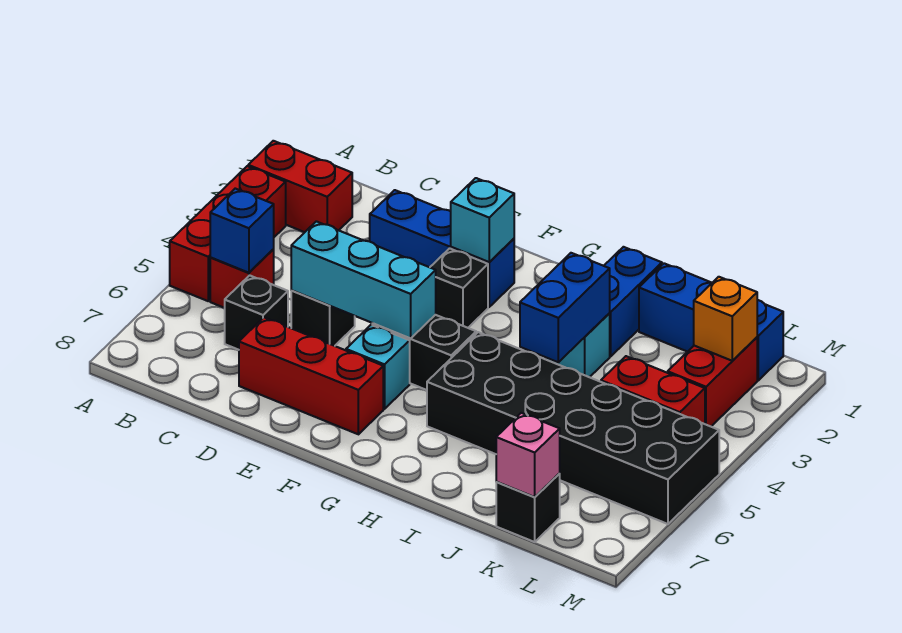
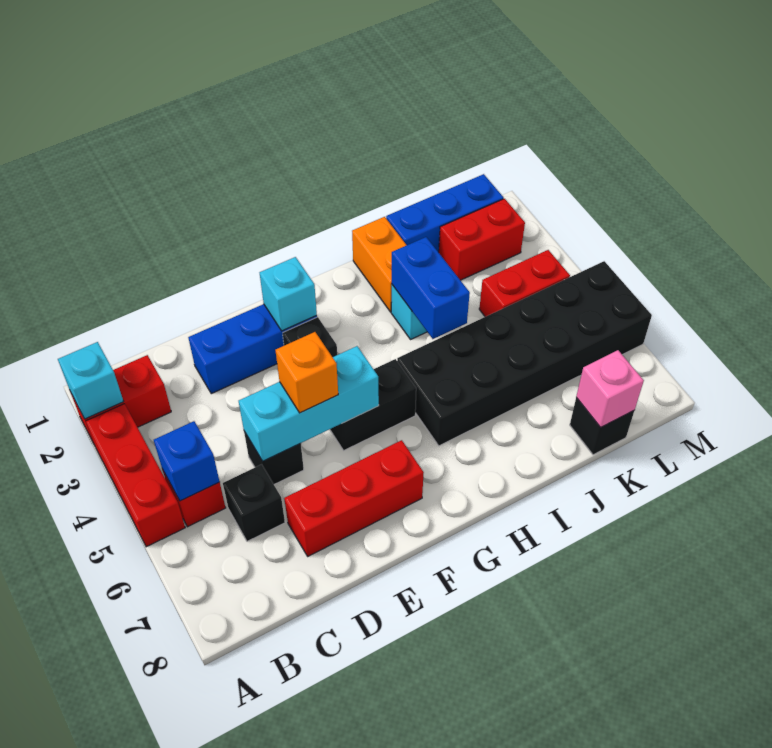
cyan 1x1 brick [346,325,410,409] -> cyan 1x1 brick moved to [58,342,124,419]
blue 1x2 brick [604,247,662,356] -> orange 1x2 brick [352,217,406,312]
red 1x2 brick [668,337,757,426] -> red 1x2 brick turned to [439,199,525,280]
orange 1x1 brick [694,277,757,361] -> orange 1x1 brick moved to [275,332,338,413]

